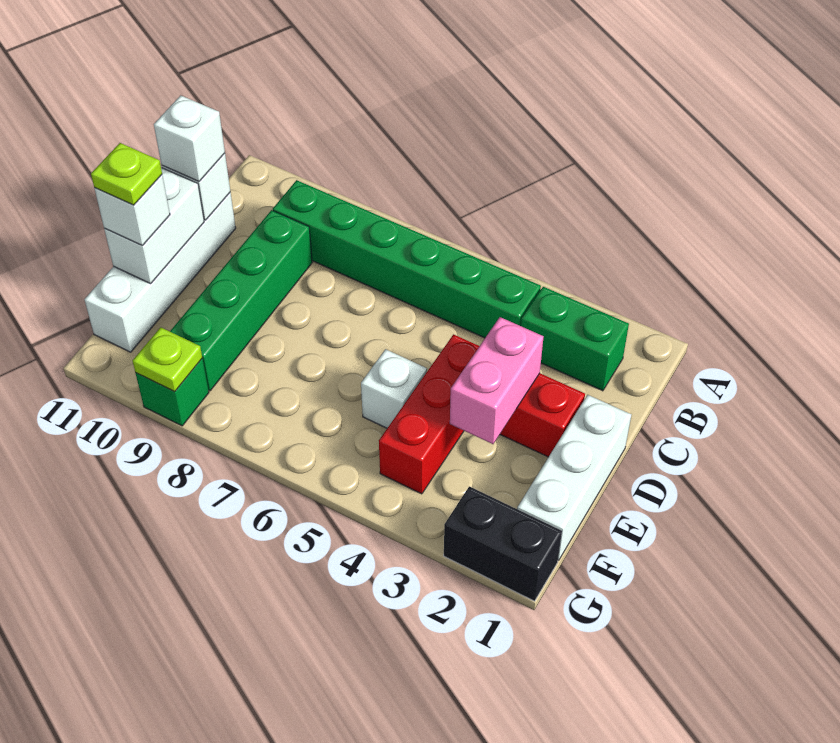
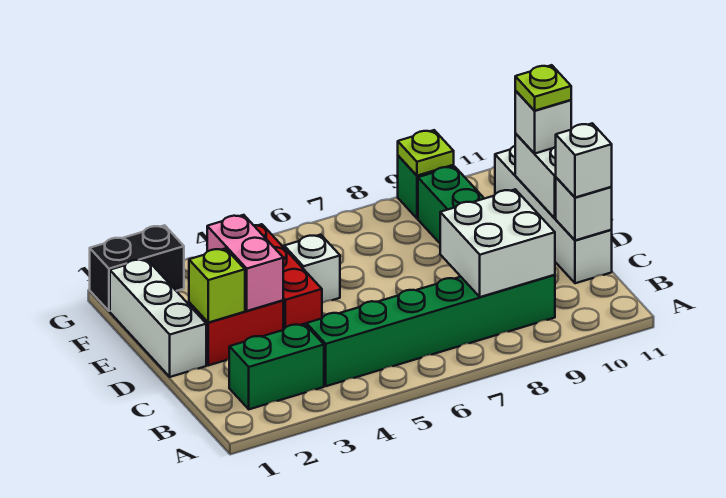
none -> white 2x2 brick [440,189,555,297]
none -> lime 1x1 brick [189,248,245,323]

